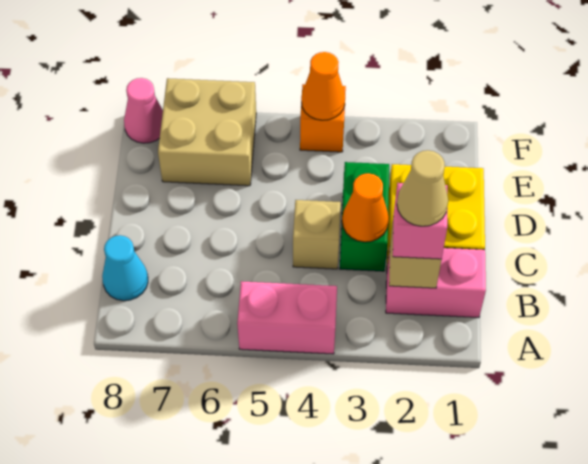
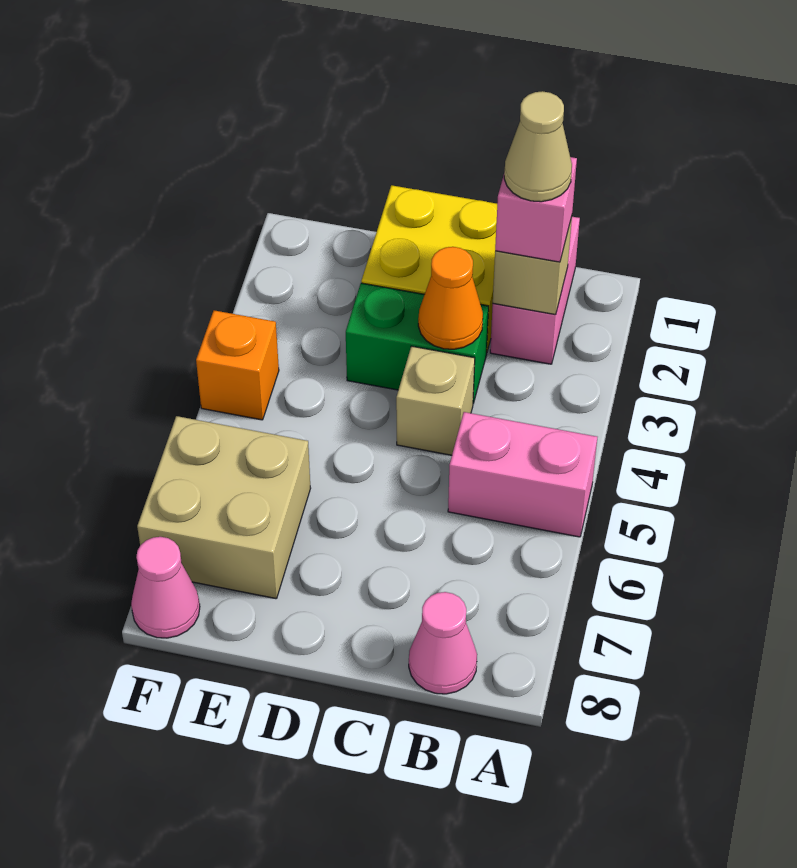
pink 1x2 brick [237,281,337,354] -> pink 1x2 brick turned to [448,412,597,537]
cyan 1x1 cone [102,235,148,301] -> pink 1x1 cone [409,592,477,694]
orange 1x1 cone [301,52,345,120] -> none

